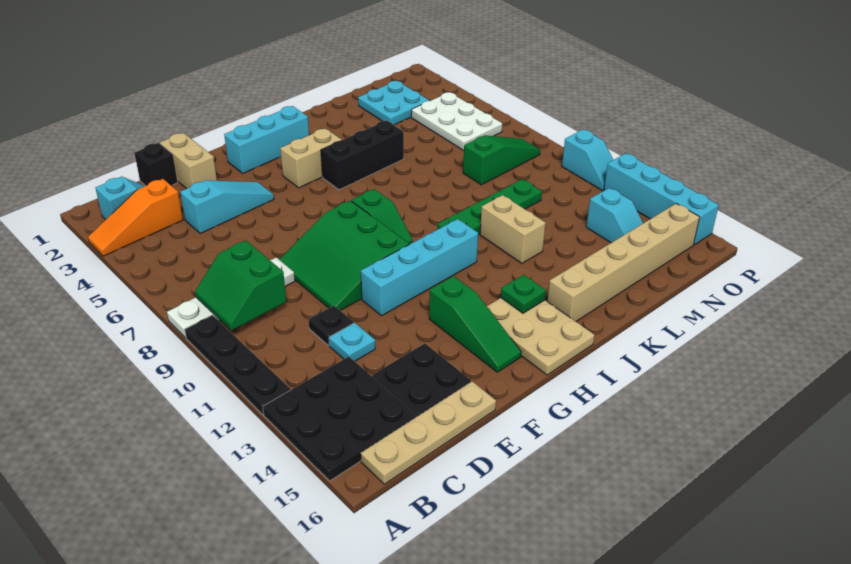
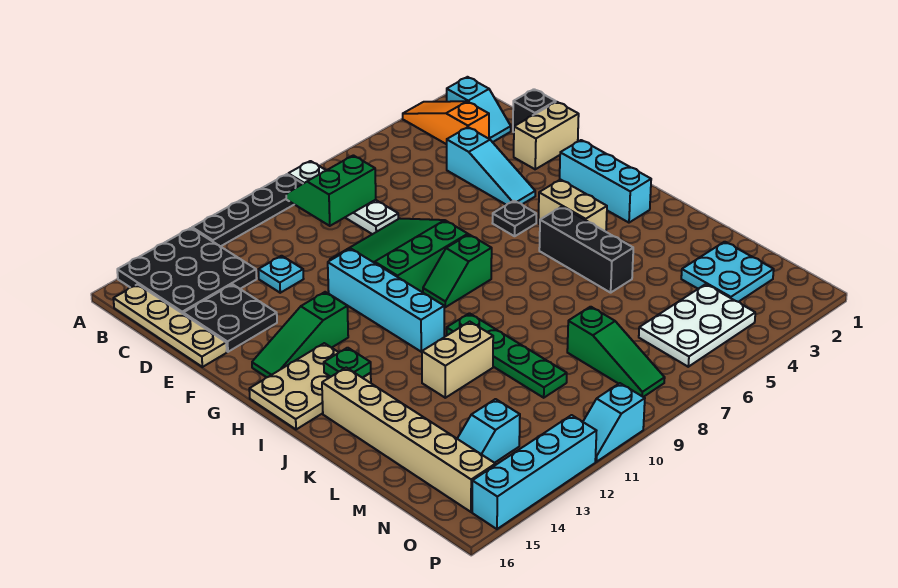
black 1x1 plate [309,306,354,345] -> black 1x1 plate moved to [493,201,536,236]

